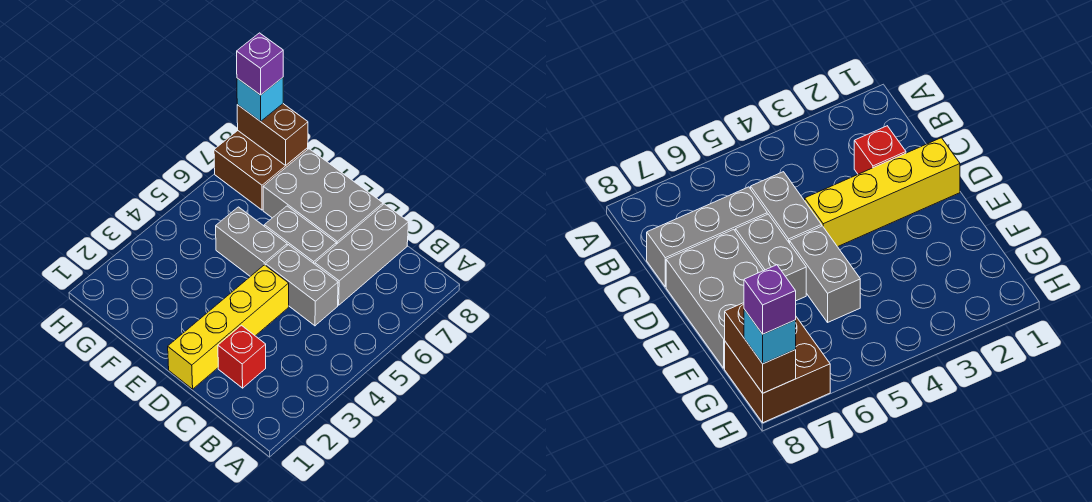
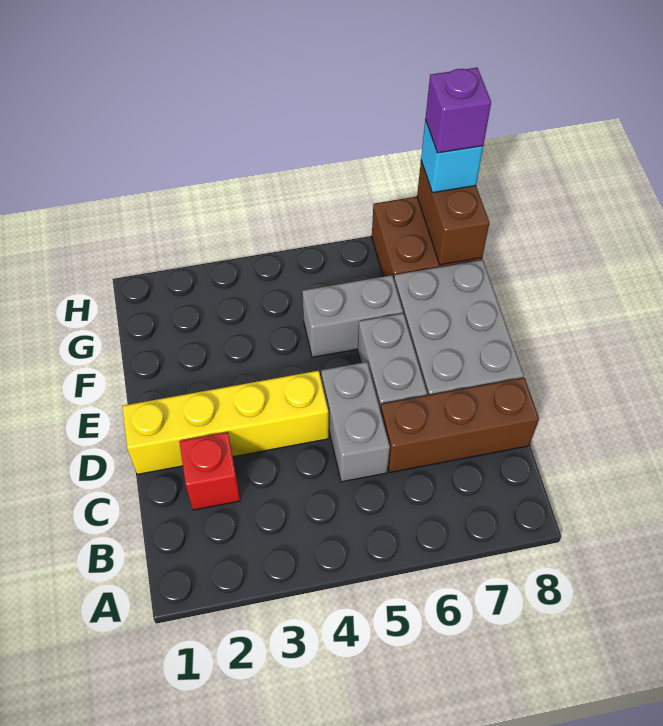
grey 1x3 brick [315,204,409,305] -> brown 1x3 brick [380,378,539,472]
grey 1x2 brick [216,207,287,276] -> grey 1x2 brick turned to [302,275,403,357]

